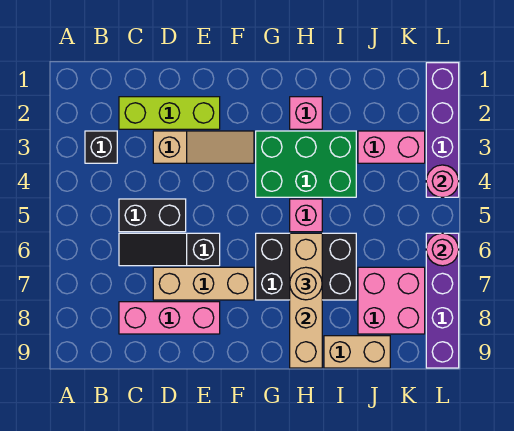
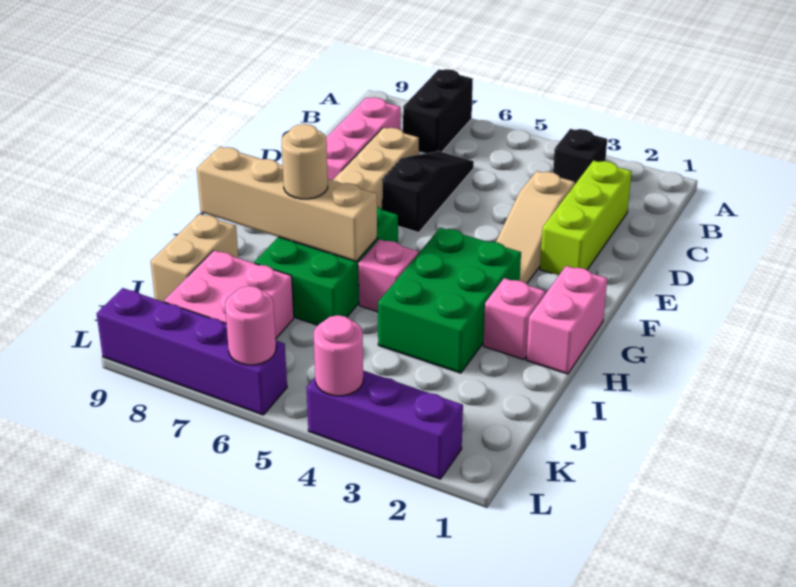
black 1x2 brick [119,199,186,232] -> black 1x2 brick moved to [403,69,473,154]
black 2x3 brick [256,233,356,300] -> green 2x3 brick [254,206,398,325]
pink 1x2 brick [358,131,425,163] -> pink 1x2 brick moved to [526,266,607,374]
purple 1x4 brick [426,63,459,197] -> purple 1x3 brick [306,371,463,479]

